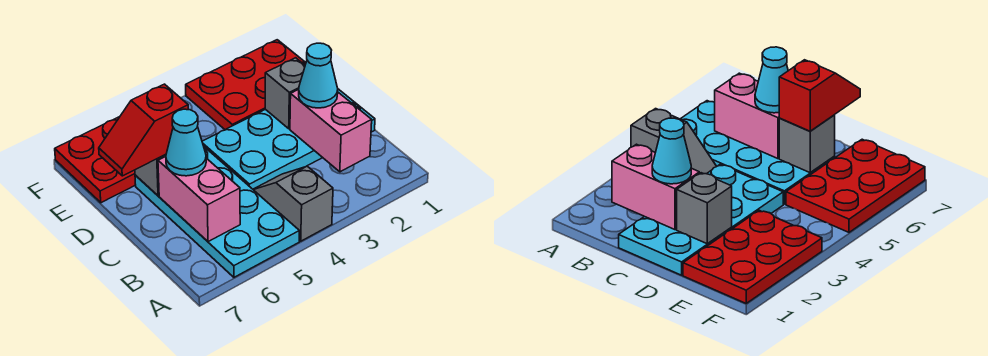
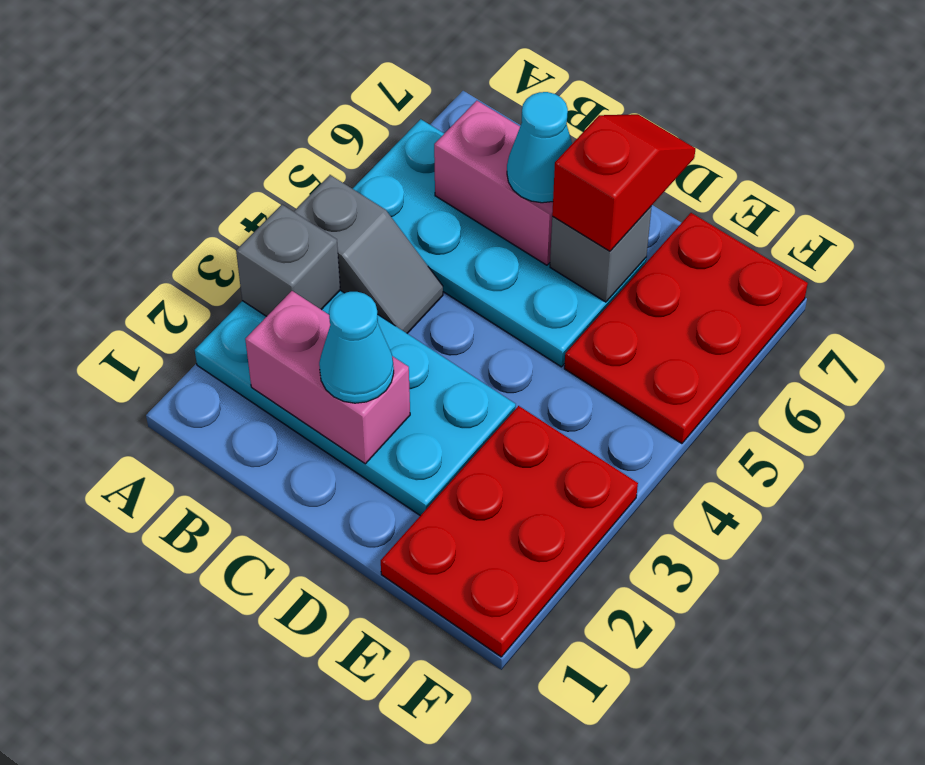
cyan 2x4 plate [202,89,375,189] -> cyan 2x4 plate turned to [195,290,516,516]
grey 1x1 brick [265,58,305,129] -> grey 1x1 brick moved to [236,205,340,316]

